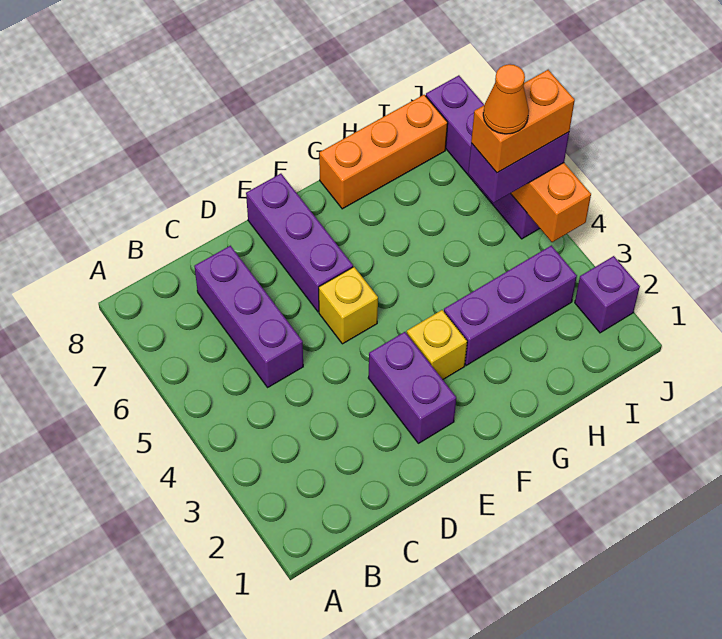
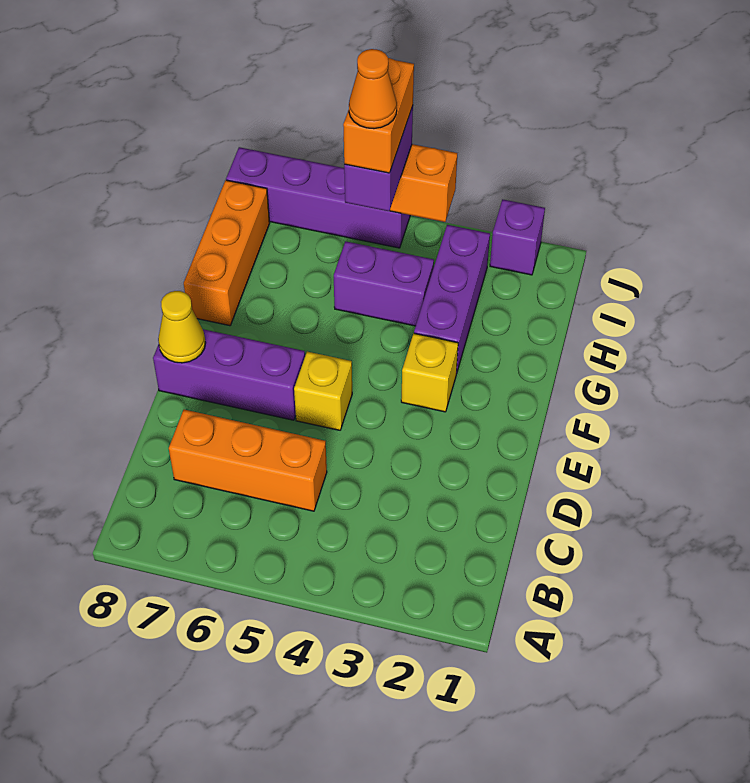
purple 1x3 brick [194,246,303,387] -> orange 1x3 brick [169,410,327,511]
purple 1x2 brick [368,332,456,443] -> purple 1x2 brick moved to [334,241,434,326]
none -> yellow 1x1 cone [158,291,206,363]

